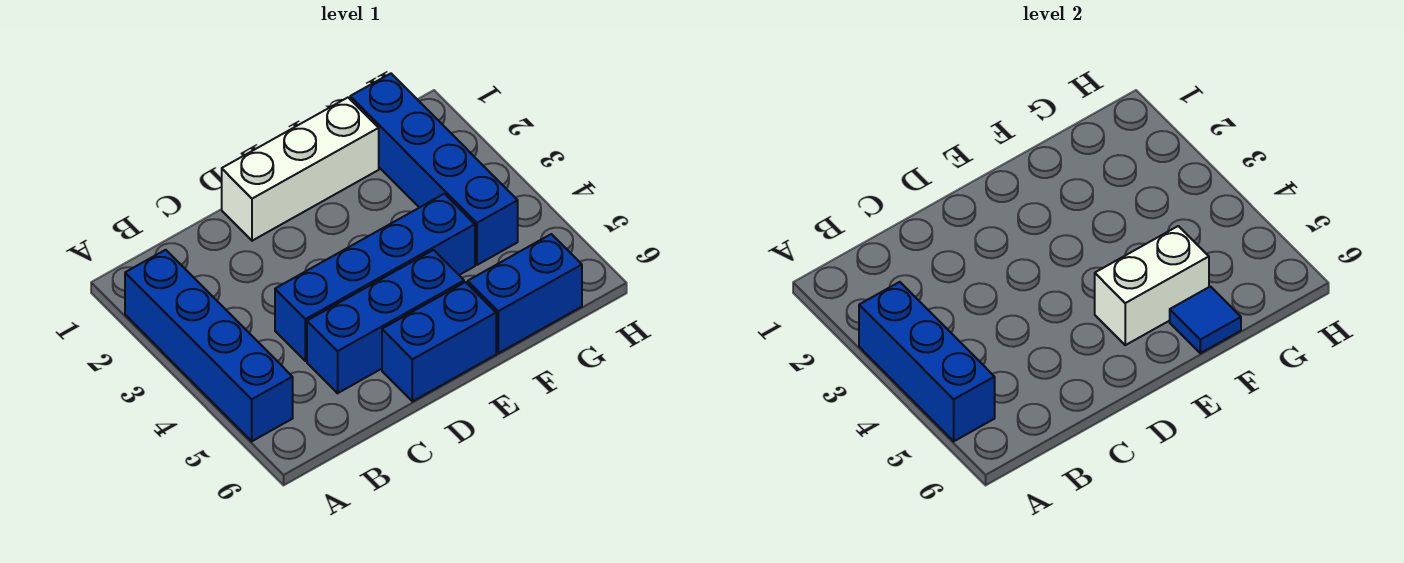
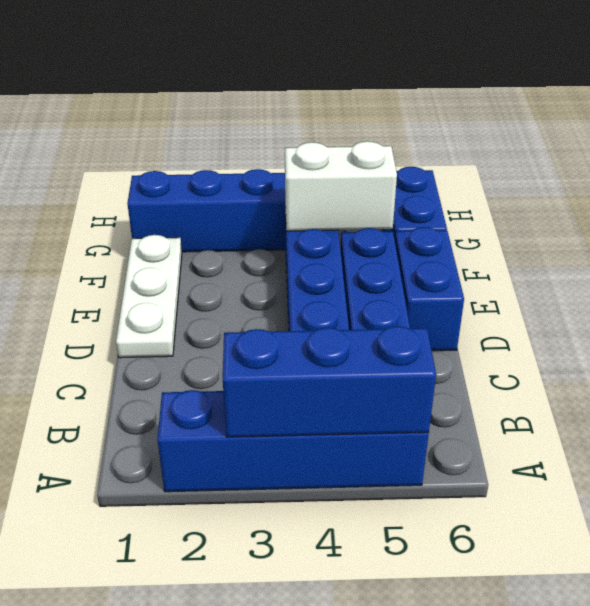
white 1x3 brick [222,98,379,241] -> white 1x3 plate [116,235,182,358]
white 1x2 brick [1095,226,1209,345] -> white 1x2 brick turned to [285,141,397,231]
blue 1x1 tile [1170,286,1241,353] -> none

